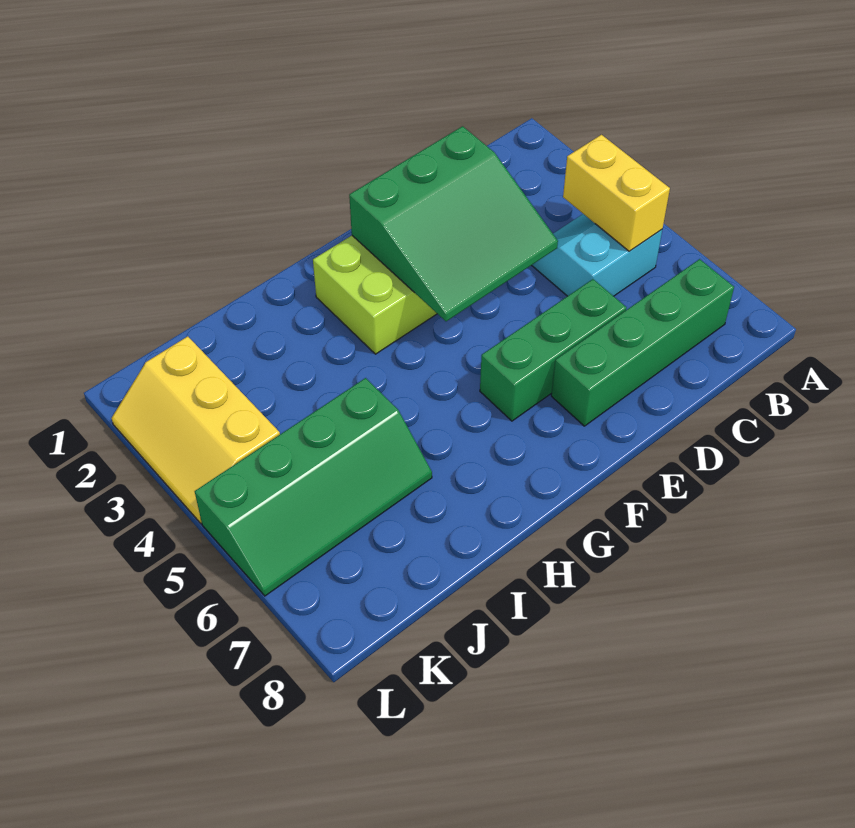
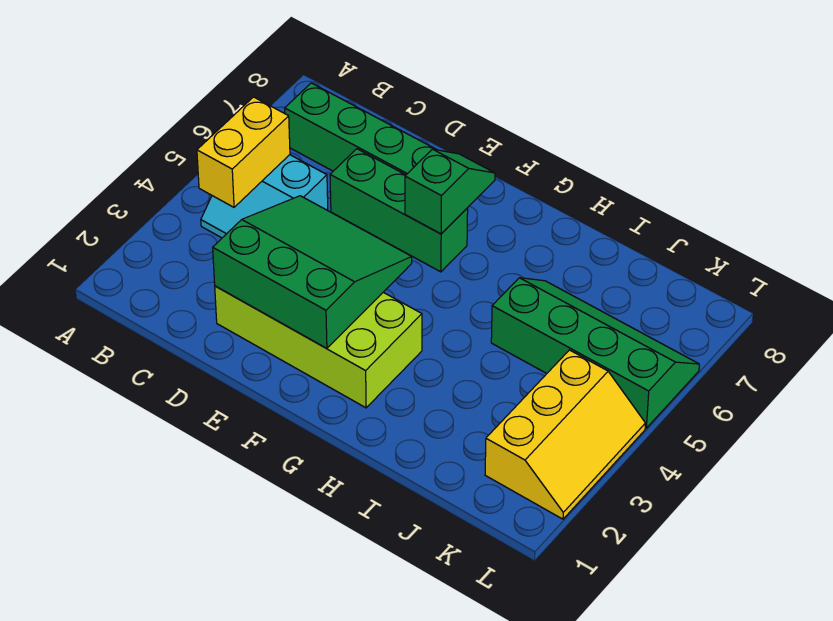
none -> green 1x2 slope [405,149,495,234]

